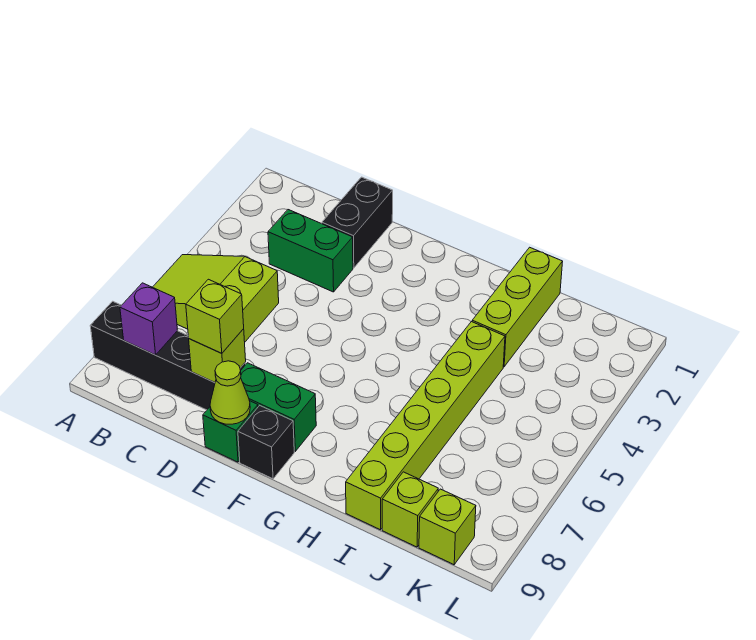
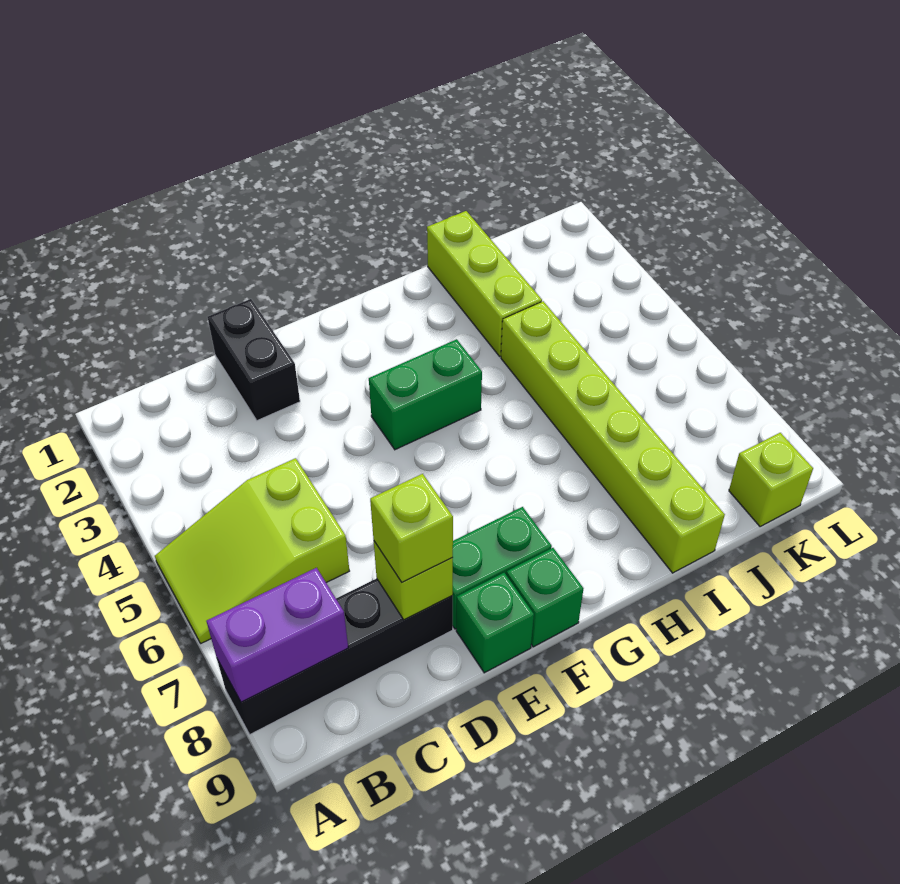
purple 1x1 brick [120,283,178,355] -> purple 1x2 brick [207,568,348,702]
green 1x2 brick [268,210,353,292] -> green 1x2 brick moved to [369,339,482,450]
lime 1x1 cone [210,361,250,424] -> none
black 1x1 brick [238,406,294,479] -> green 1x1 brick [506,548,583,647]
lime 1x1 brick [382,472,438,547] -> none

